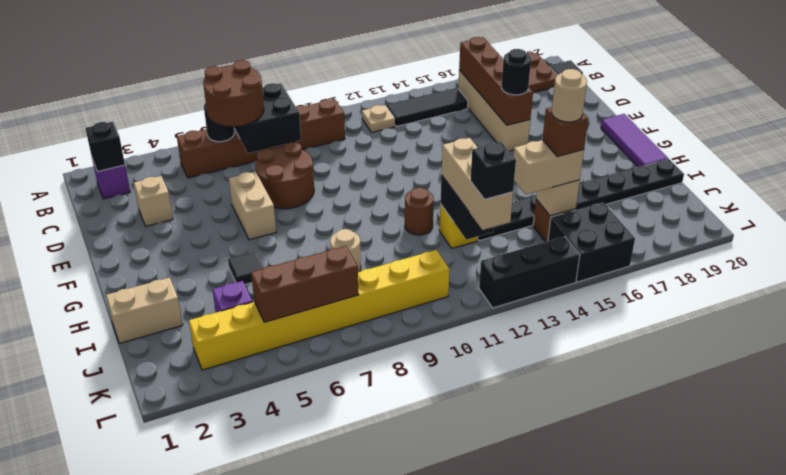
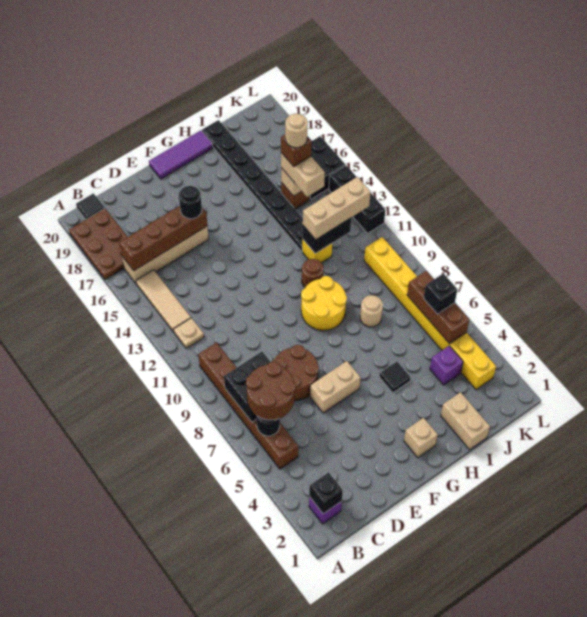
black 1x3 tile [386,88,468,126] -> tan 1x3 tile [136,270,191,332]
tan 1x1 brick [134,176,173,226] -> tan 1x1 brick moved to [404,418,438,458]
none -> yellow 2x2 round brick [301,276,347,330]
black 1x1 brick [470,142,516,199] -> black 1x1 brick moved to [424,273,458,314]

